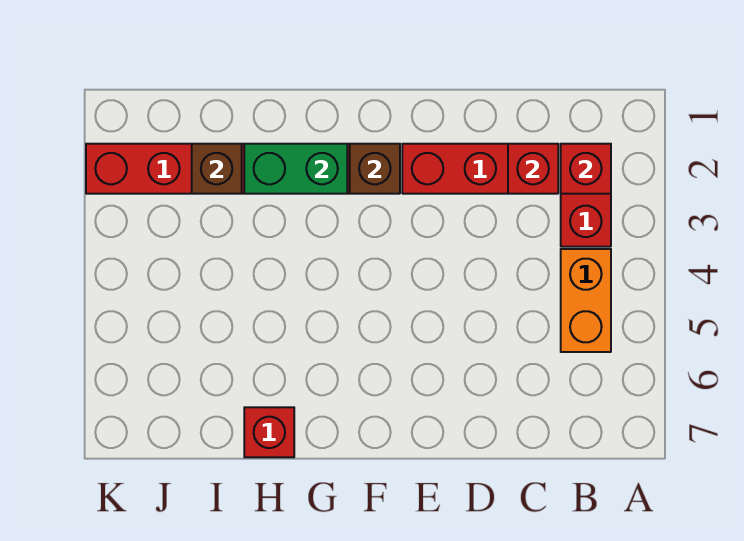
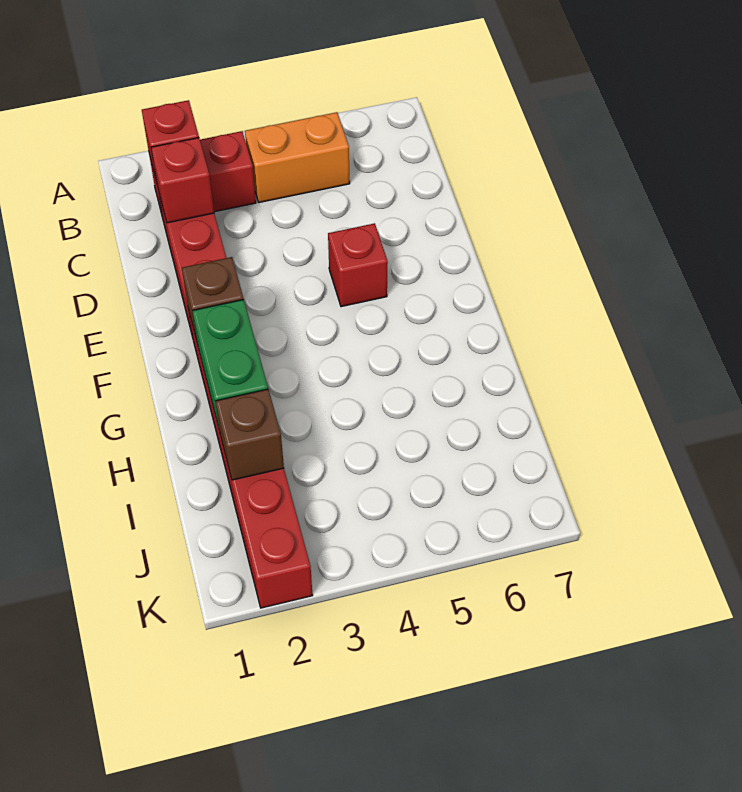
red 1x1 brick [244,407,294,457] -> red 1x1 brick moved to [328,223,388,307]

